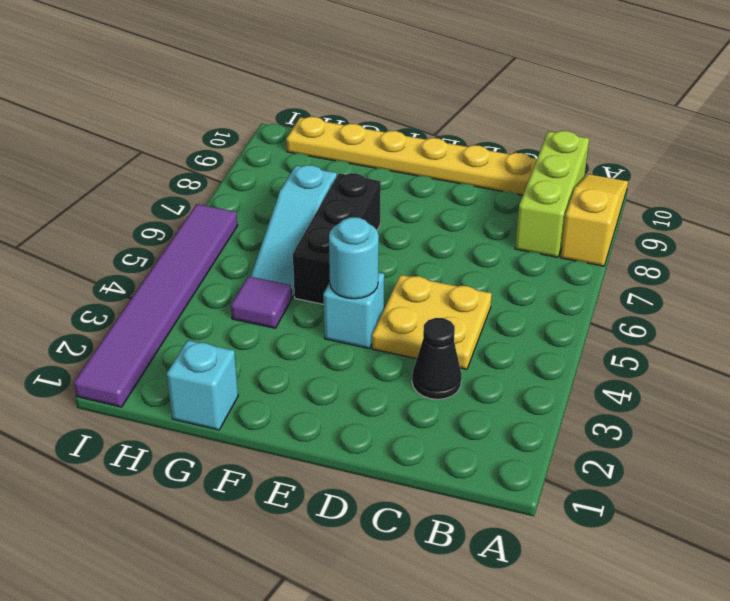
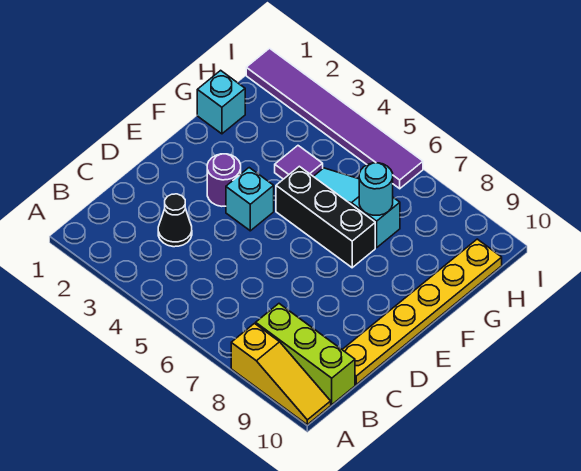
yellow 2x2 plate [372,275,492,369] -> none
none -> purple 1x1 round brick [207,154,241,206]
cyan 1x1 round brick [329,217,379,299] -> cyan 1x1 round brick moved to [359,163,393,215]

